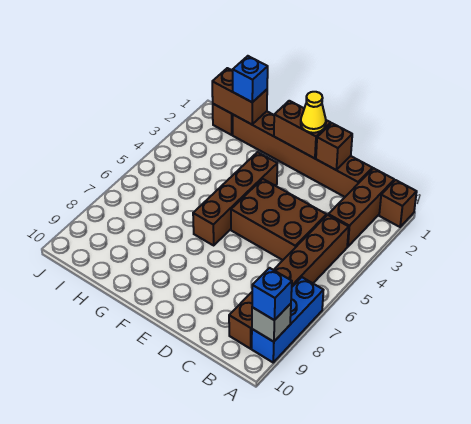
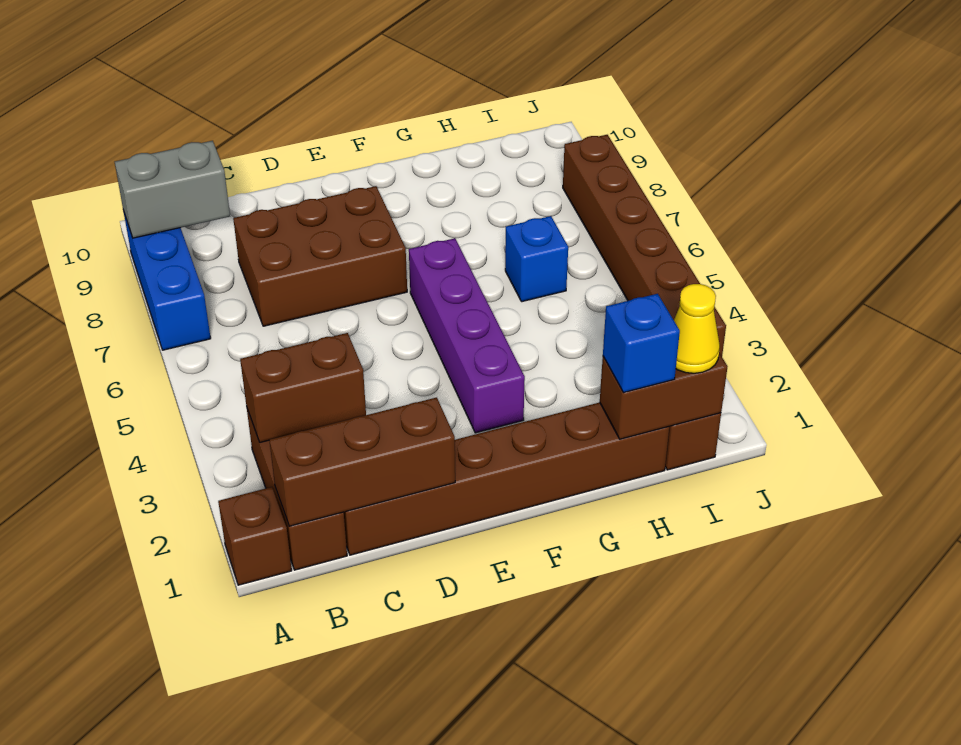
grey 1x1 brick [252,304,291,342] -> grey 1x2 brick [115,141,230,238]
blue 1x1 brick [252,268,292,320] -> blue 1x1 brick moved to [505,216,568,302]
brown 1x6 brick [229,215,349,349] -> brown 1x6 brick moved to [563,135,726,356]
brown 2x3 brick [231,179,327,260] -> brown 2x3 brick moved to [233,186,407,326]
brown 1x1 brick [316,123,352,170] -> brown 1x3 brick [269,397,455,526]
brown 1x2 brick [274,101,331,158] -> brown 1x2 brick moved to [240,333,366,442]
yellow 1x1 cone [301,92,326,133] -> yellow 1x1 cone moved to [674,284,720,373]
brown 1x4 brick [193,152,277,245] -> purple 1x4 brick [409,238,525,433]

